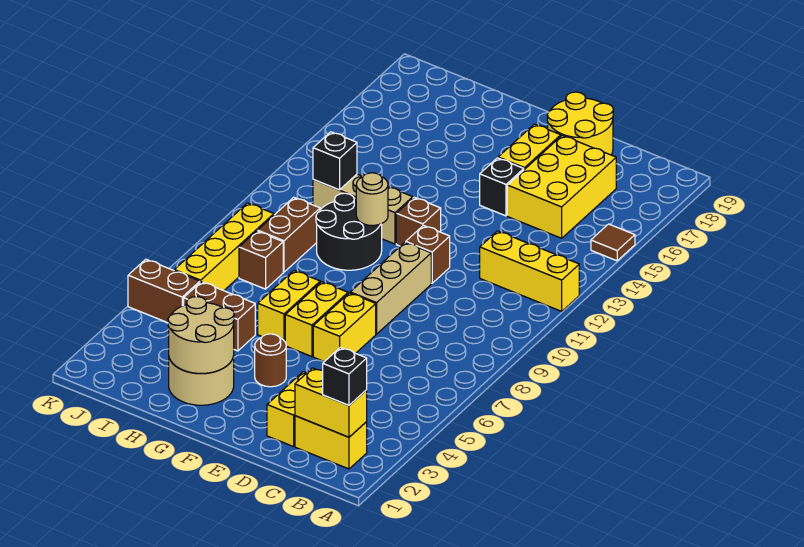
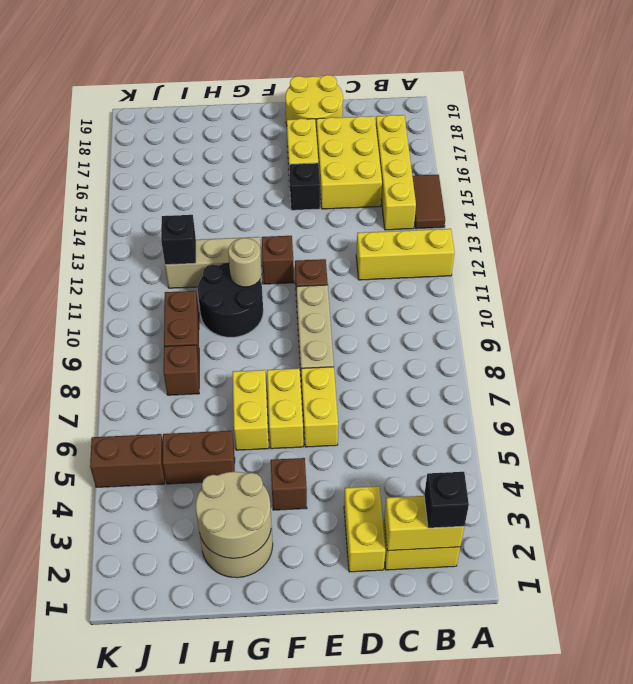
brown 1x1 tile [591,224,635,261] -> brown 1x2 tile [412,175,445,229]
brown 1x1 round brick [255,334,286,387] -> brown 1x1 brick [271,458,307,510]
yellow 1x4 brick [174,203,274,291] -> yellow 1x4 brick moved to [376,115,416,230]

